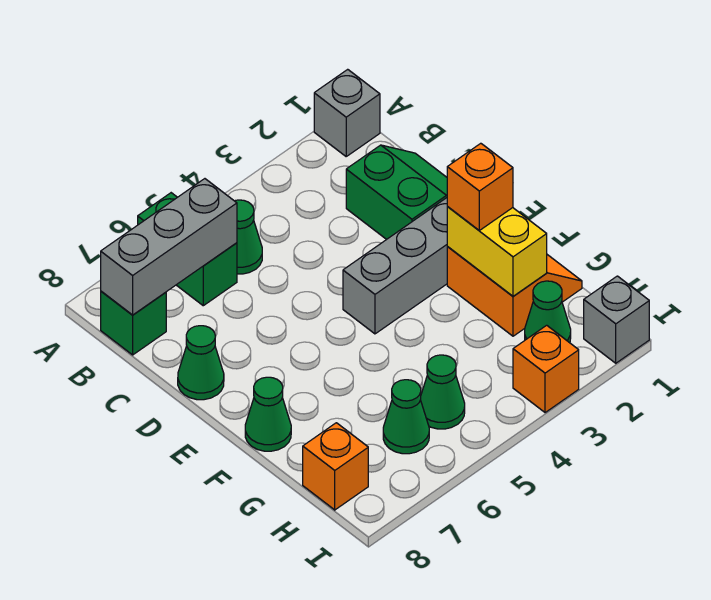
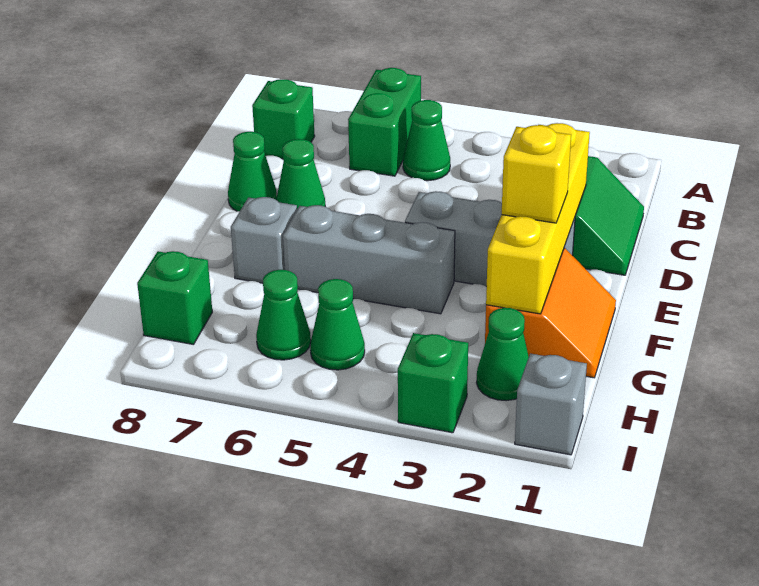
grey 1x1 brick [314,69,380,156] -> grey 1x1 brick moved to [231,197,297,283]
grey 1x3 brick [101,179,237,315] -> grey 1x3 brick moved to [283,205,455,314]
yellow 1x2 brick [447,207,547,296] -> yellow 1x4 brick [486,123,590,314]
orange 1x1 brick [447,143,513,230] -> yellow 1x1 brick [502,125,571,223]
green 1x1 cone [245,377,291,451] -> green 1x1 cone moved to [276,139,325,209]
orange 1x1 brick [303,423,368,510] -> green 1x1 brick [137,251,212,345]
orange 1x1 brick [513,325,579,413] -> green 1x1 brick [398,333,468,433]

